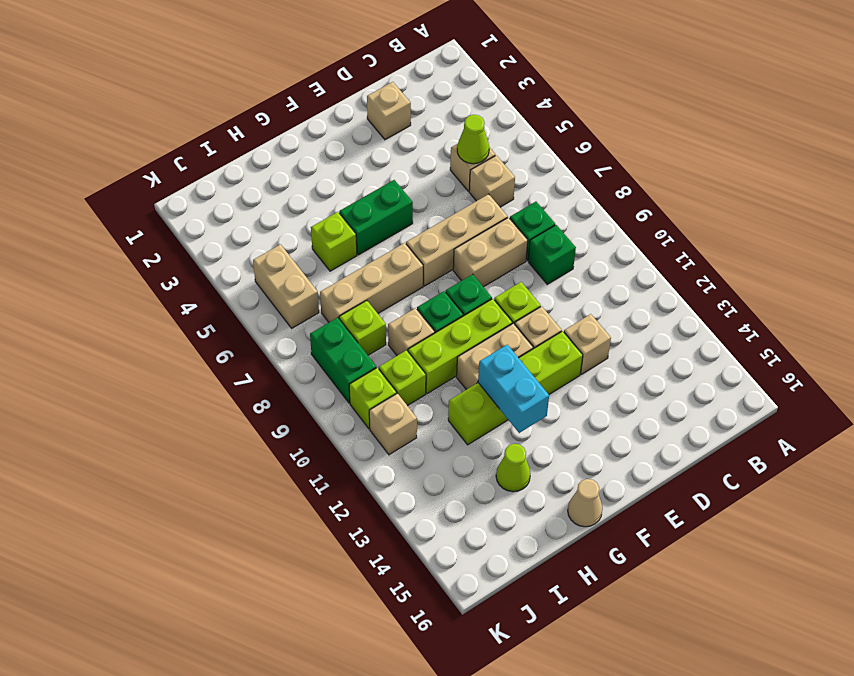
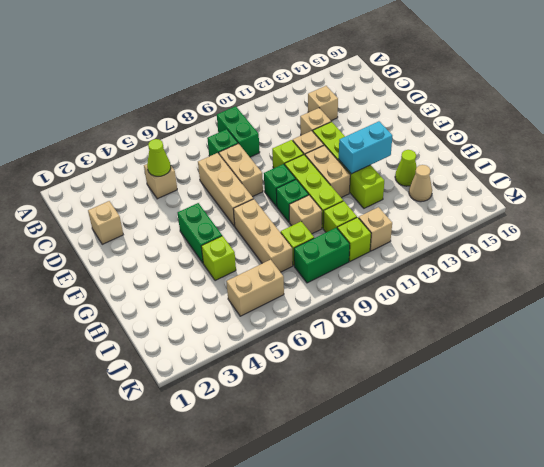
tan 1x1 brick [469,155,515,207] -> tan 1x1 brick moved to [308,86,338,121]
green 1x1 brick [528,225,576,284] -> green 1x2 brick [217,106,260,157]
tan 1x1 cone [568,479,603,527] -> tan 1x1 cone moved to [409,165,432,202]

